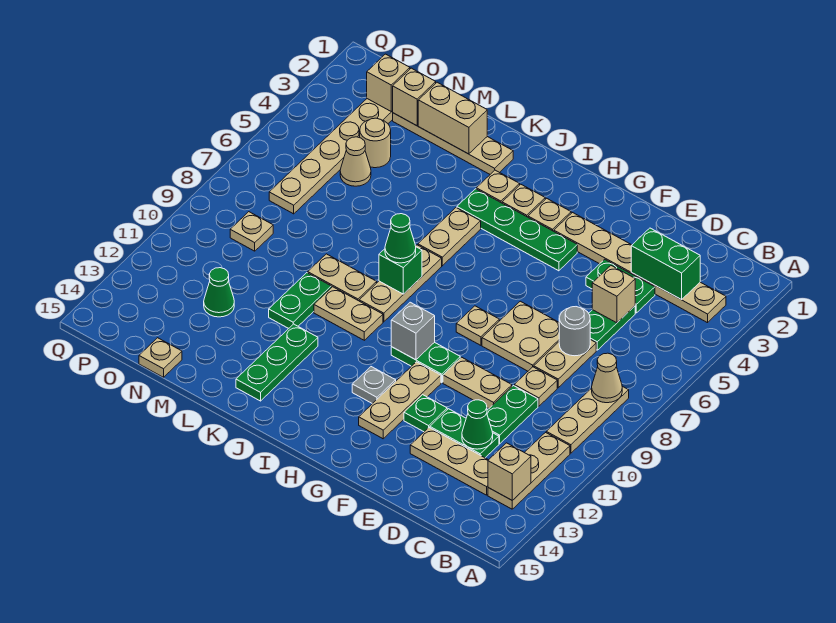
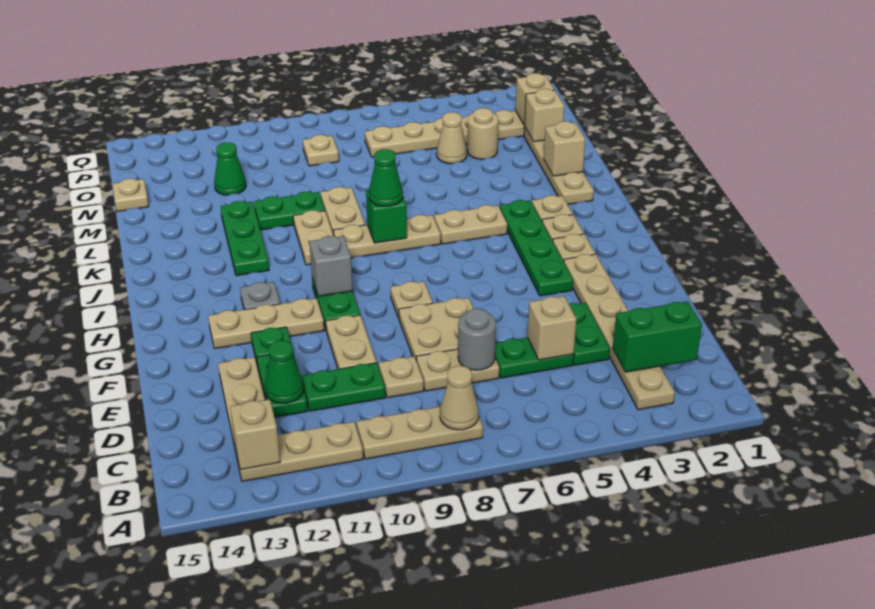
green 1x2 brick [631,228,700,300] -> green 1x2 brick turned to [613,301,702,372]
green 1x3 plate [236,324,318,401] -> green 1x3 plate turned to [220,201,269,276]
tan 1x2 brick [418,82,487,154] -> tan 1x1 brick [544,121,585,176]

